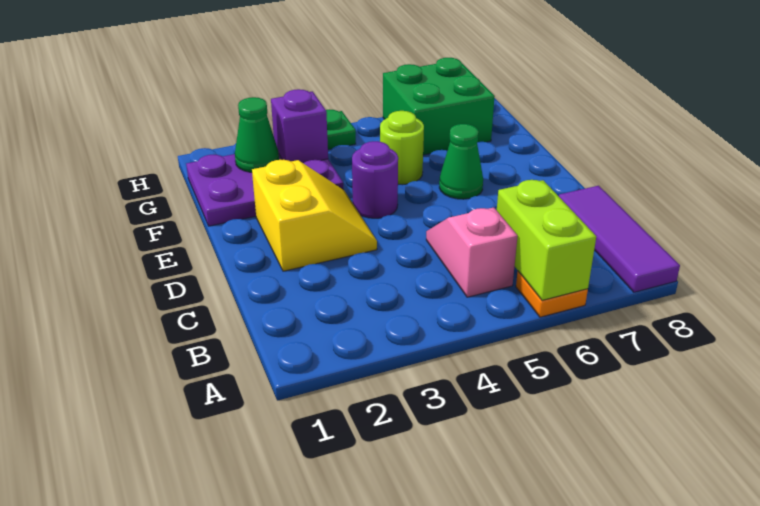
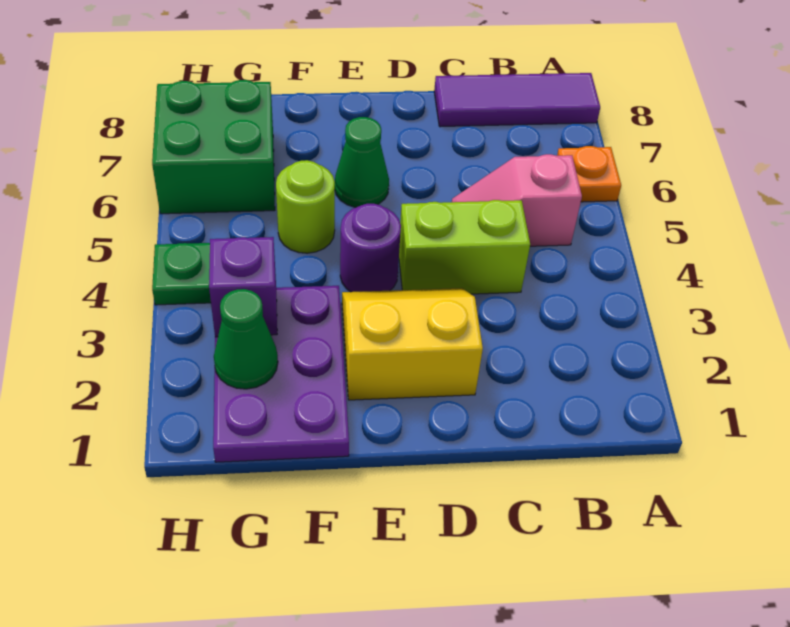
lime 1x2 brick [497,180,596,300] -> lime 1x2 brick moved to [399,200,530,294]

